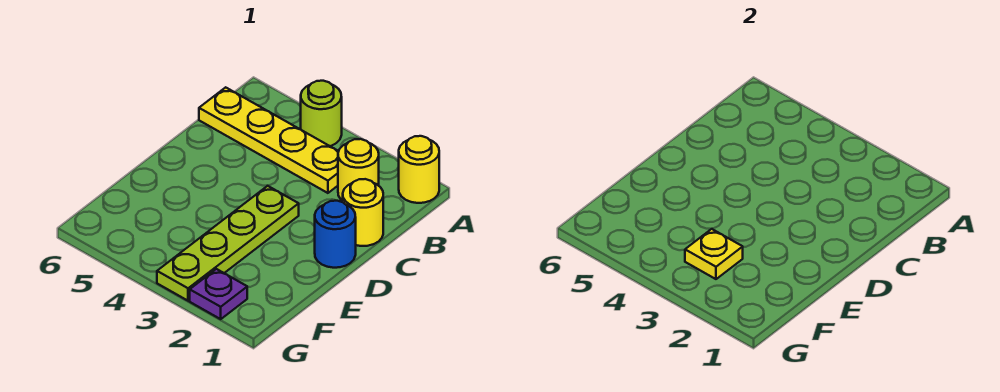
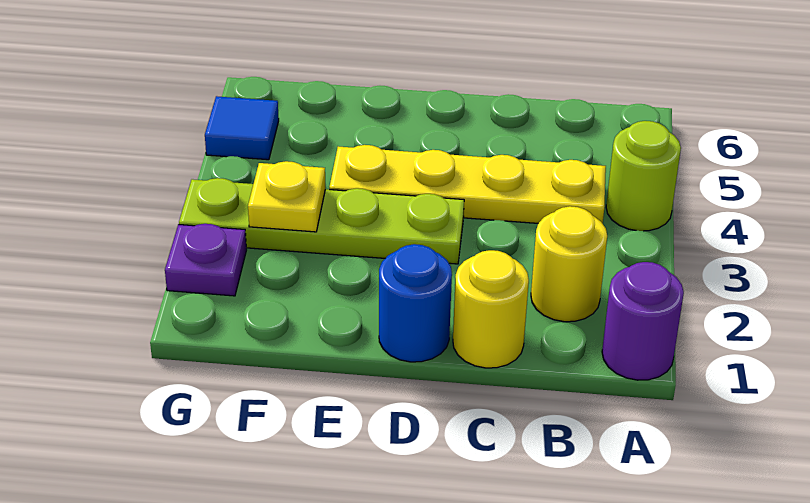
yellow 1x1 round brick [399,136,439,203] -> purple 1x1 round brick [602,262,684,380]
yellow 1x4 plate [199,87,339,193] -> yellow 1x4 plate turned to [329,145,606,224]
none -> blue 1x1 tile [205,96,279,160]

